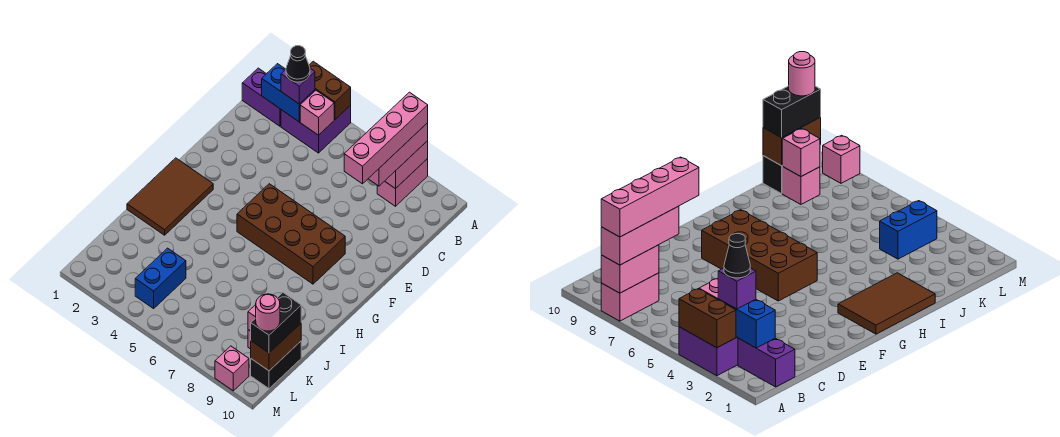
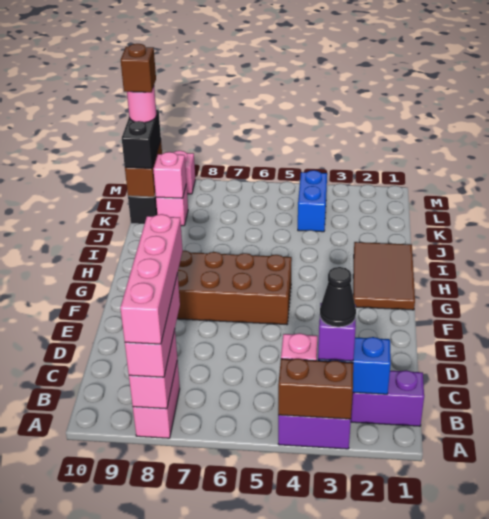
none -> brown 1x1 brick [121,44,156,92]

